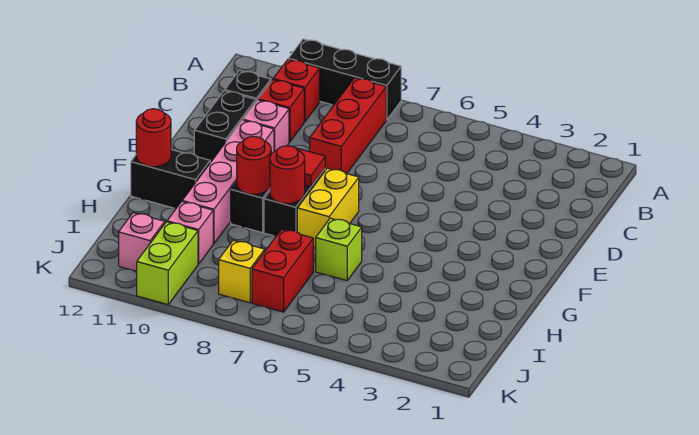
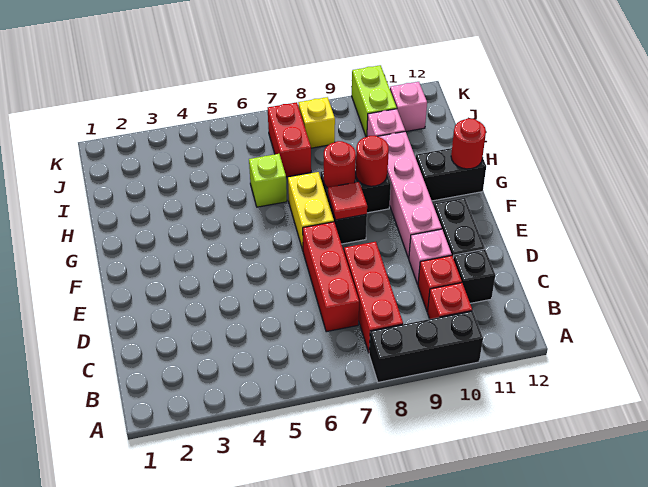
none -> red 1x3 brick [303,222,359,332]

